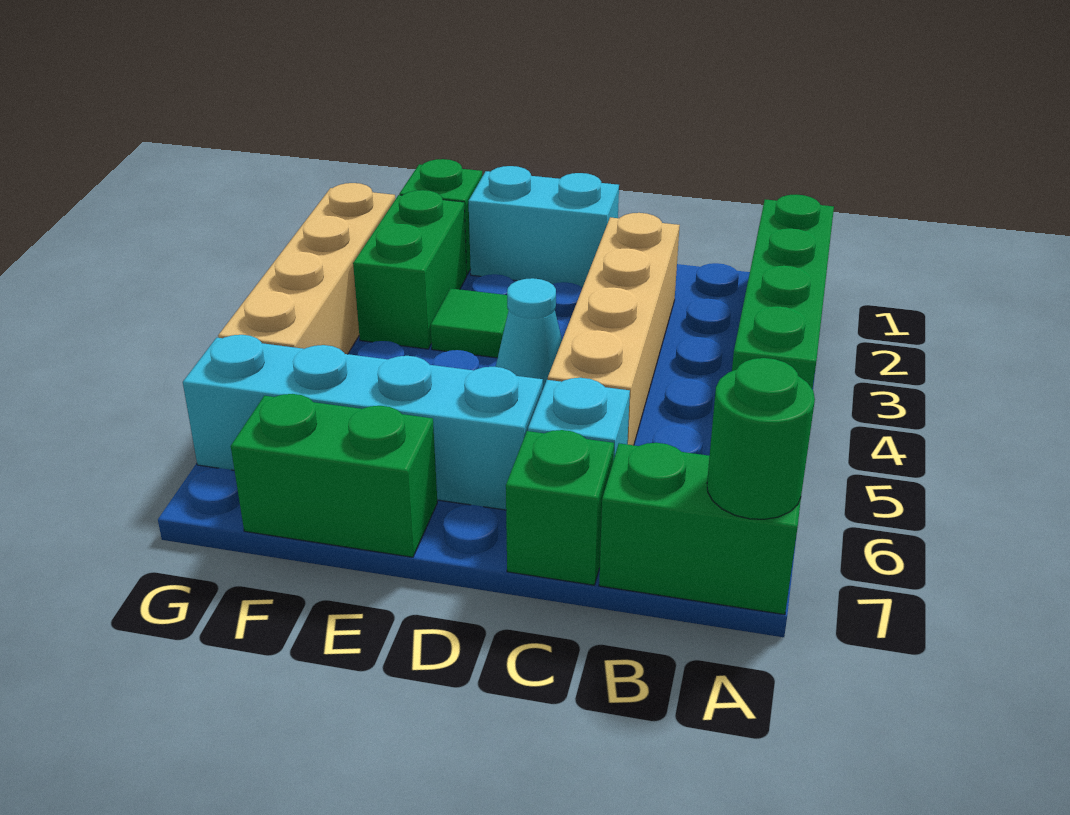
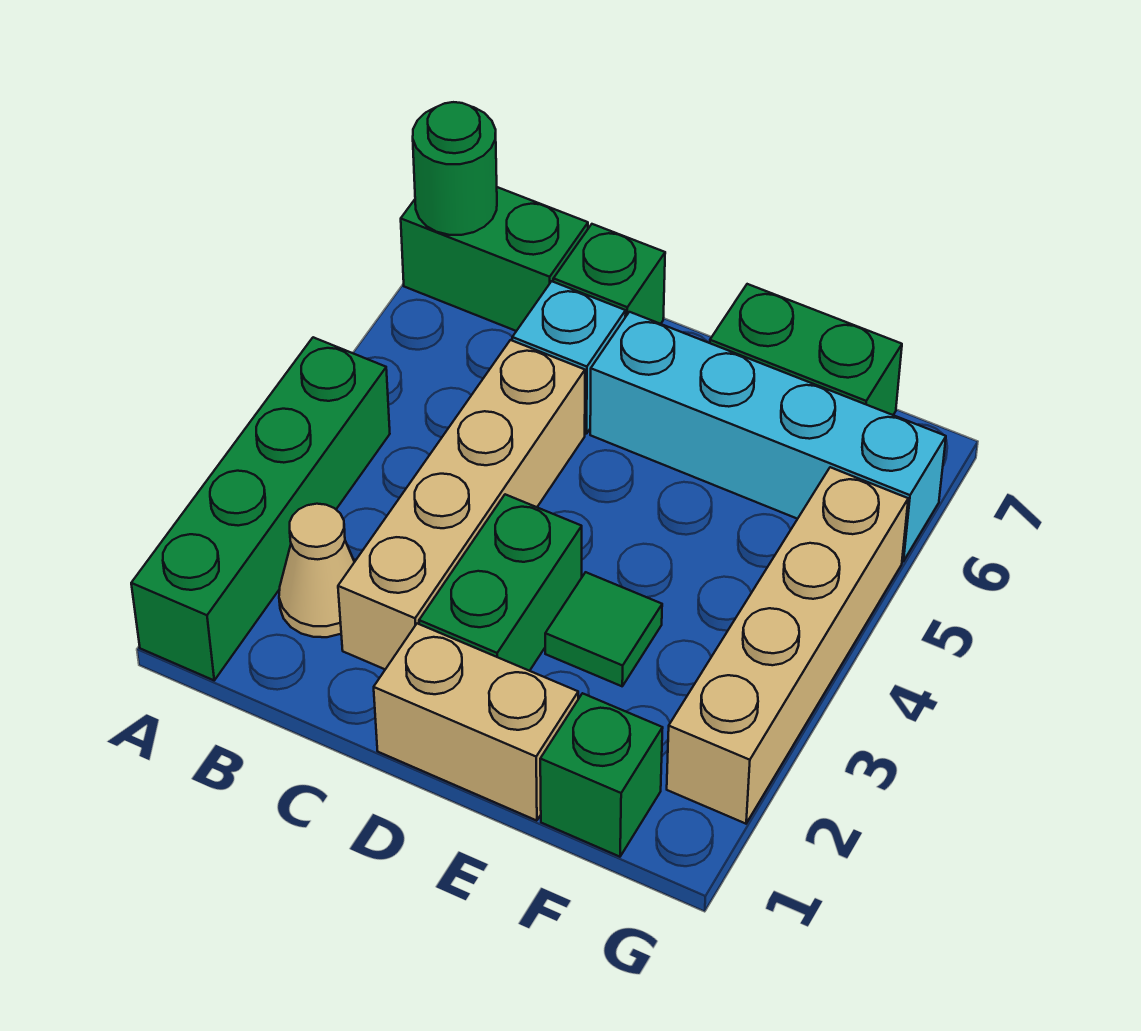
none -> tan 1x1 cone [279,504,354,637]
cyan 1x2 brick [469,166,619,288] -> tan 1x2 brick [374,623,578,821]
cyan 1x1 cone [496,278,562,388] -> none
green 1x2 brick [353,190,467,349] -> green 1x2 brick moved to [419,494,582,671]

